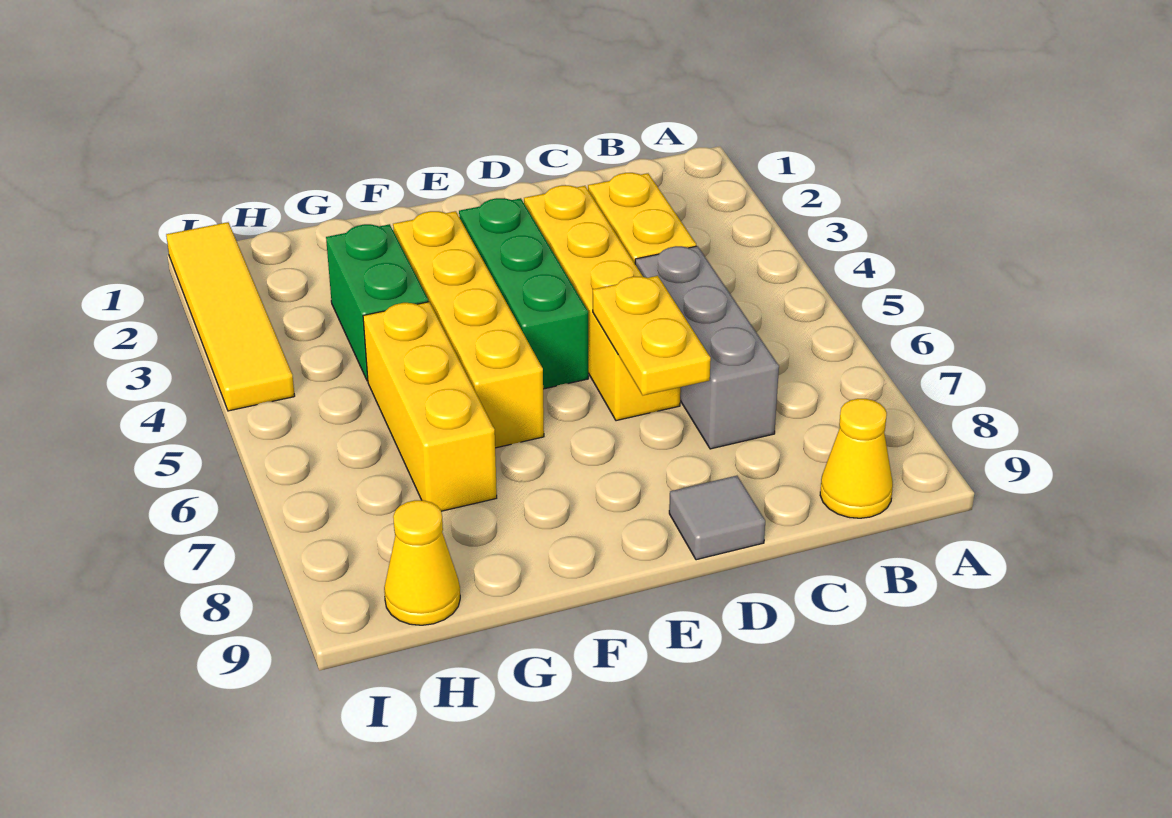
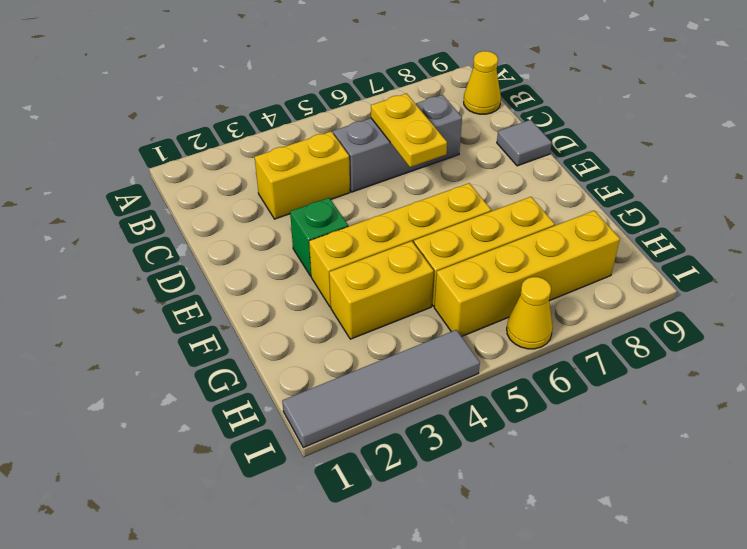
yellow 1x4 brick [524,185,681,421] -> yellow 1x4 brick moved to [434,211,620,337]
yellow 1x2 plate [593,276,711,395] -> yellow 1x2 plate turned to [371,94,447,167]
green 1x3 brick [459,198,588,389] -> green 1x1 brick [290,198,348,276]
green 1x2 brick [326,224,429,381] -> yellow 1x2 brick [329,241,434,339]
yellow 1x1 cone [384,500,460,625] -> yellow 1x1 cone moved to [507,277,553,349]
yellow 1x4 tile [166,222,295,411] -> grey 1x4 tile [282,330,480,448]

